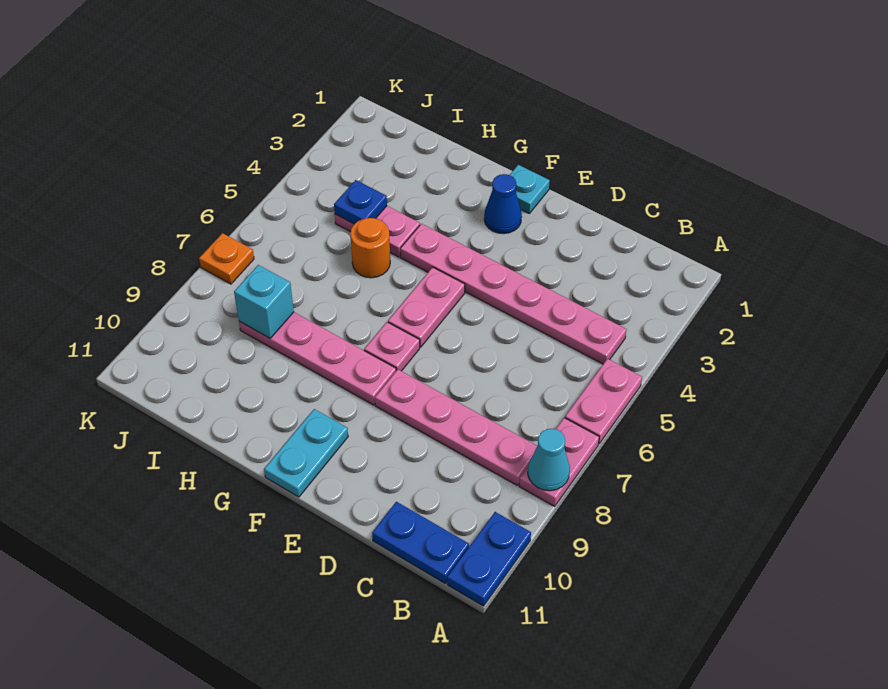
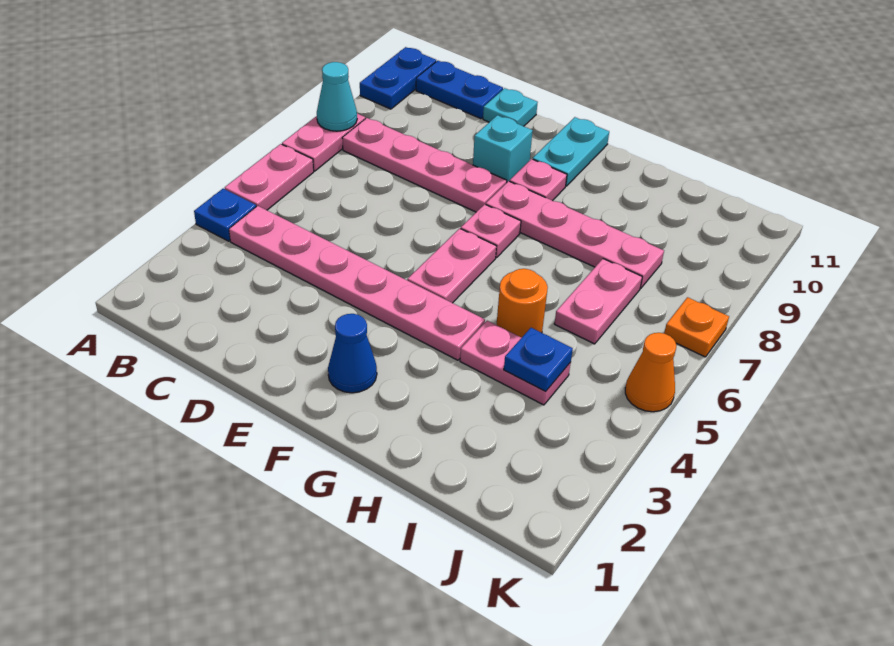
none -> blue 1x1 plate [194,189,256,241]
cyan 1x1 plate [510,165,550,214] -> cyan 1x1 plate moved to [483,88,538,126]
none -> pink 1x1 plate [510,159,567,201]
none -> pink 1x2 plate [554,259,642,344]
cyan 1x1 brick [234,265,294,338] -> cyan 1x1 brick moved to [473,115,533,182]
none -> orange 1x1 cone [625,333,676,412]

